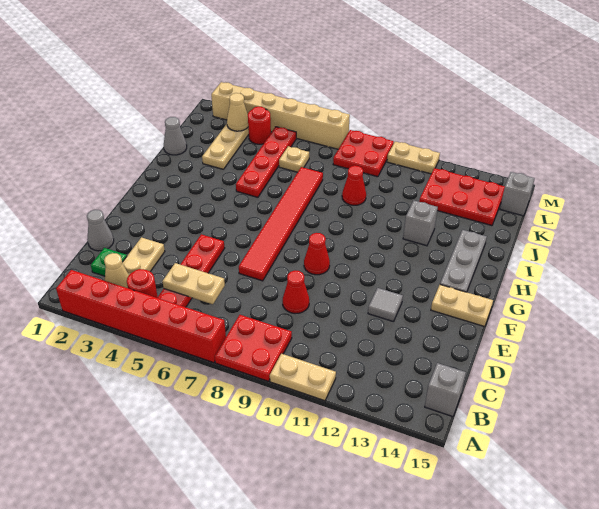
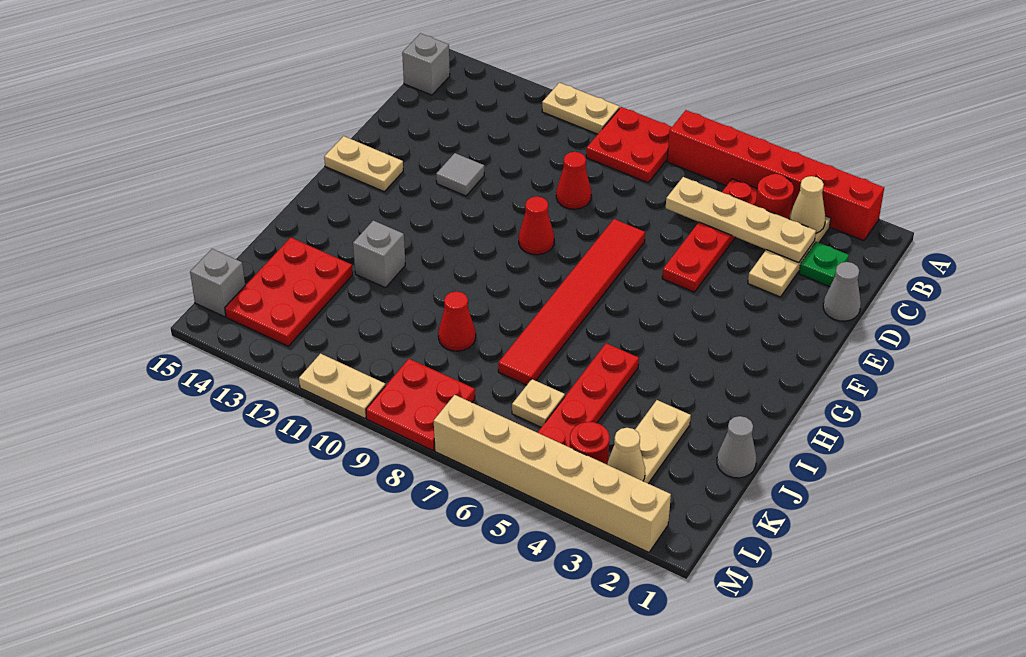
tan 1x2 plate [162,263,225,304] -> tan 1x4 plate [666,177,816,263]
grey 1x3 plate [440,230,487,292] -> none
red 2x3 plate [419,168,505,226] -> red 2x3 plate turned to [225,237,353,346]

